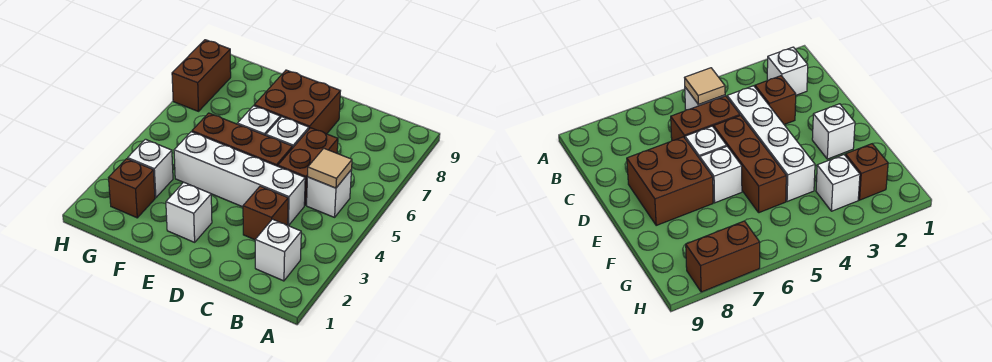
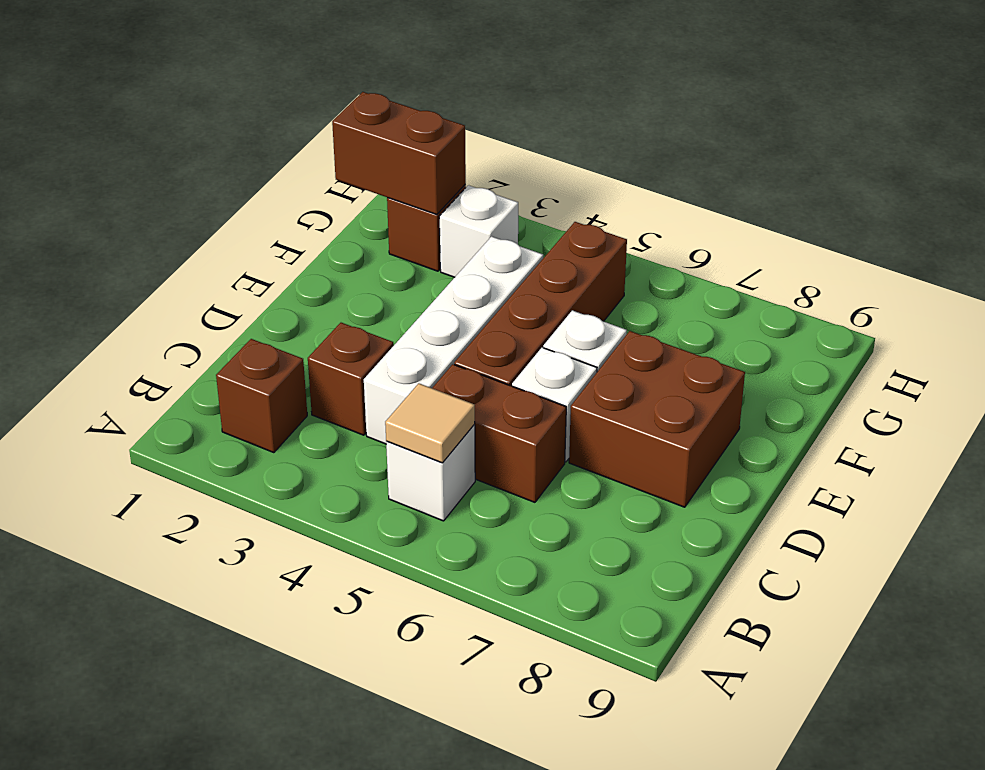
white 1x1 brick [255,219,301,281] -> brown 1x1 brick [216,339,307,453]
brown 1x3 brick [192,113,293,166] -> brown 1x4 brick [454,222,627,386]
white 1x1 brick [166,182,212,242] -> none
brown 1x2 brick [172,40,231,111] -> brown 1x2 brick moved to [332,92,466,215]

